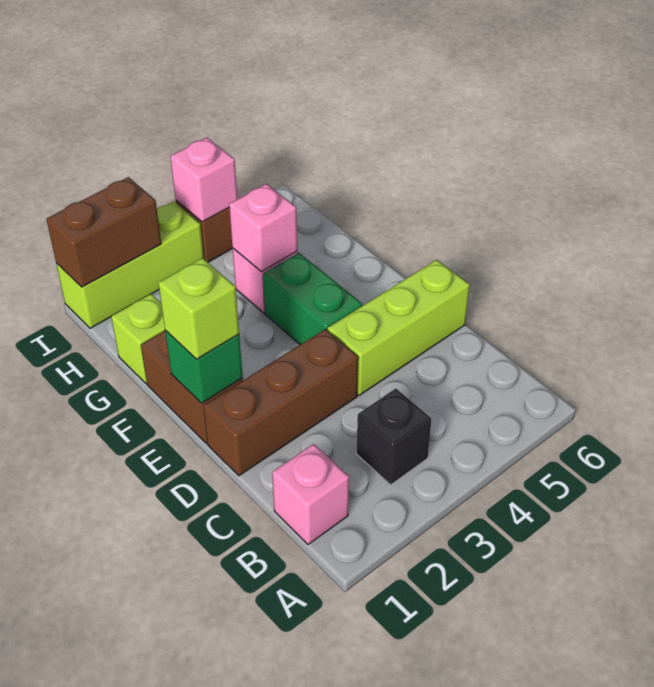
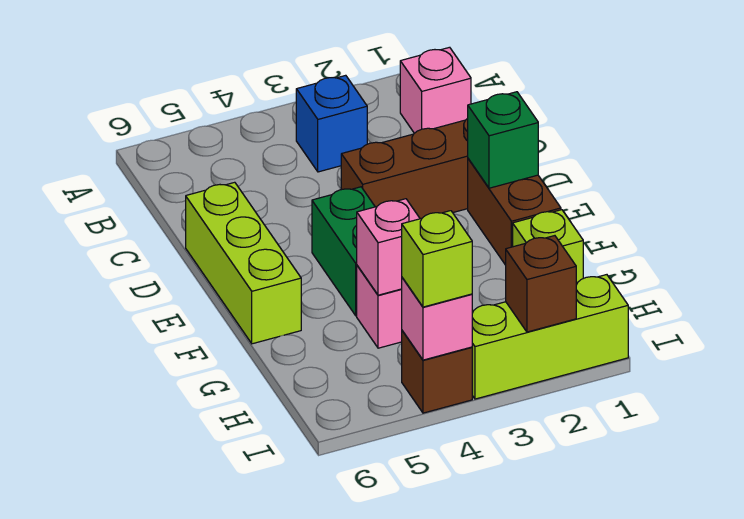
black 1x1 brick [356,388,432,485] -> blue 1x1 brick [296,75,367,172]
lime 1x3 brick [327,260,470,395] -> lime 1x3 brick turned to [186,182,301,344]
lime 1x1 brick [158,258,239,359] -> lime 1x1 brick moved to [402,211,472,307]
brown 1x2 brick [46,177,161,287] -> brown 1x1 brick [506,236,576,332]

